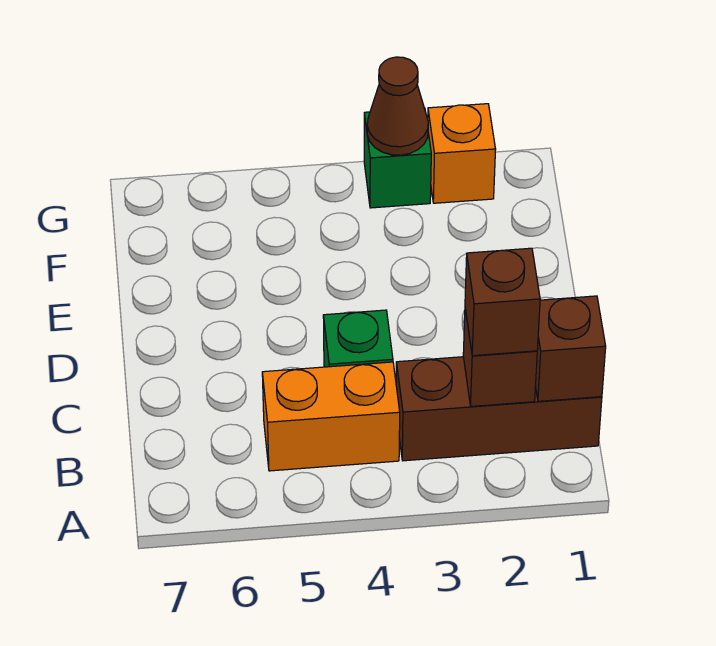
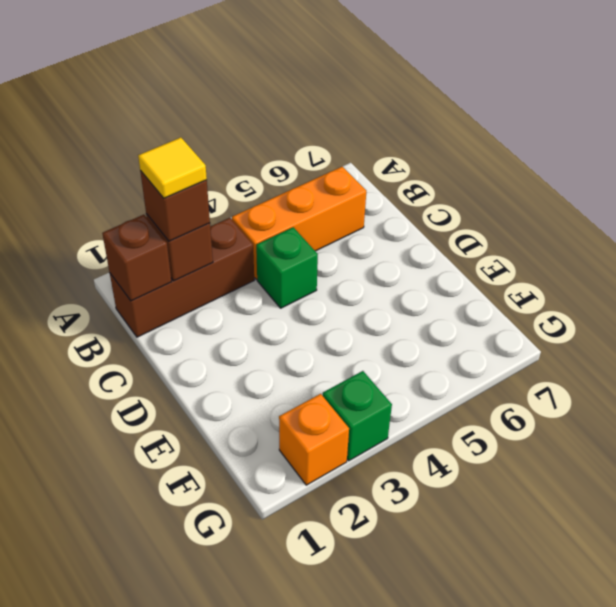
none -> yellow 1x1 tile [138,137,207,198]
orange 1x2 brick [262,362,400,471] -> orange 1x3 brick [232,167,366,279]
brown 1x1 cone [367,57,428,155] -> none

